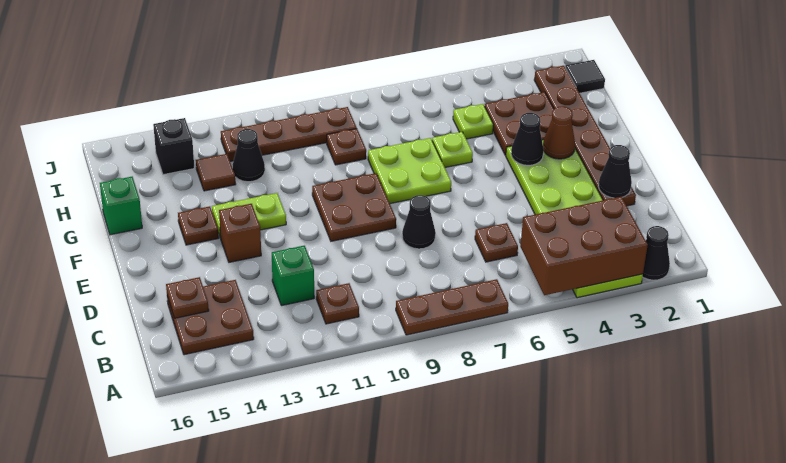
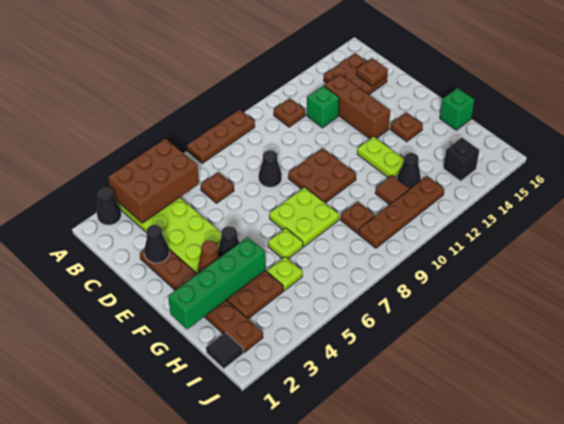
brown 1x1 brick [219,204,261,262] -> brown 1x3 brick [324,74,390,139]
lime 1x2 plate [212,193,286,238] -> lime 1x2 plate turned to [357,136,404,178]
none -> green 1x4 brick [168,237,265,329]
brown 1x1 tile [196,154,236,191] -> brown 1x1 tile moved to [375,176,409,205]

